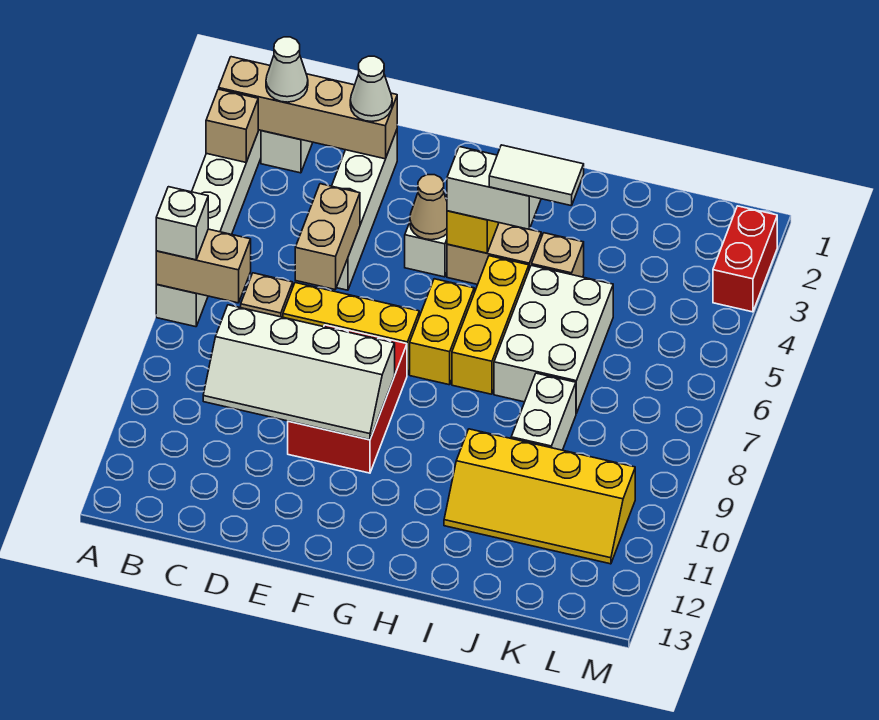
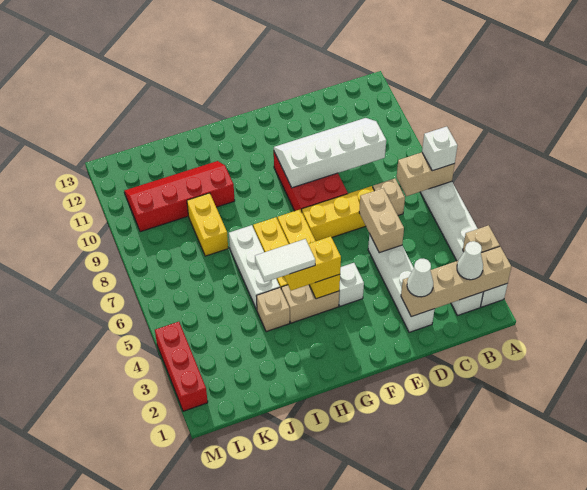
tan 1x1 cone [410,175,447,240] -> none
white 1x2 brick [447,147,541,229] -> yellow 1x2 brick [284,236,341,291]
white 2x3 brick [494,265,613,413] -> white 1x3 brick [229,225,280,310]
yellow 2x4 slope [444,429,635,564] -> red 2x4 slope [124,161,235,232]
white 1x2 brick [511,373,576,450] -> yellow 1x2 brick [187,193,228,256]
red 1x2 brick [713,206,777,312] -> red 1x3 brick [155,322,208,411]

